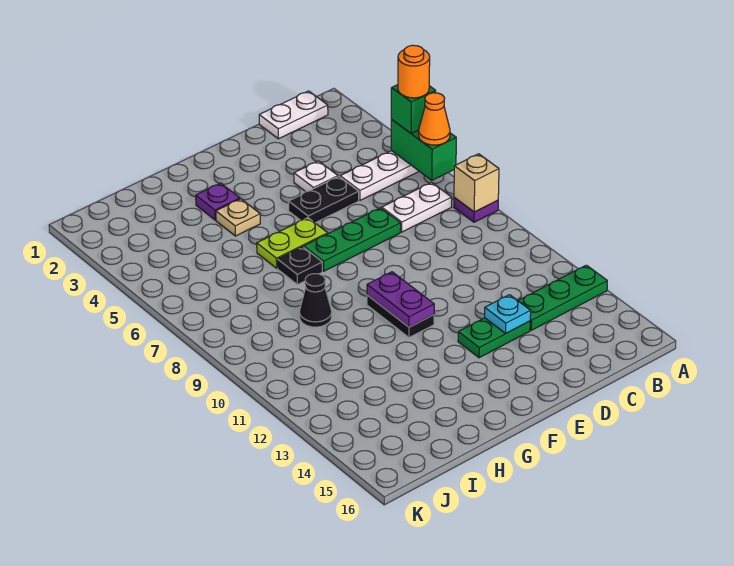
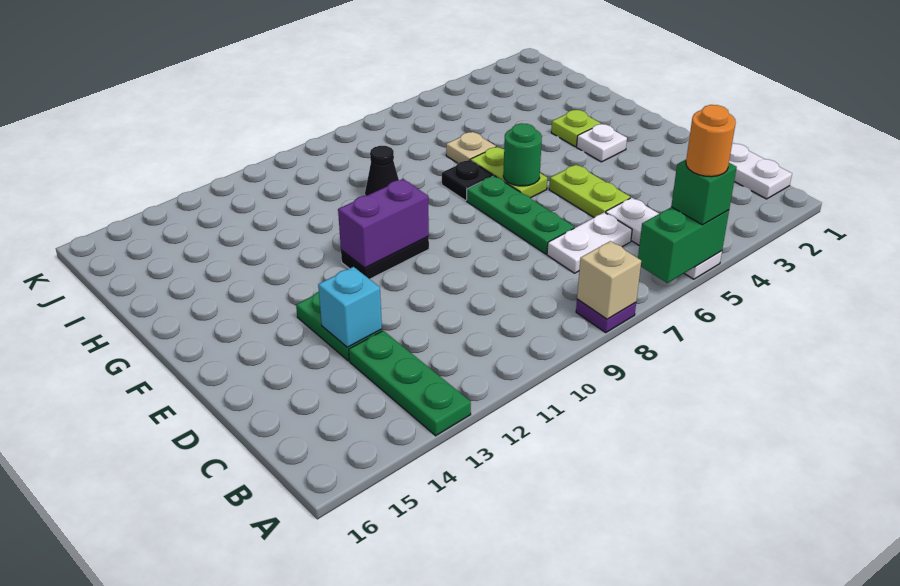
orange 1x1 cone [419,93,450,145] -> none
white 1x2 plate [382,182,452,232] -> white 1x2 plate turned to [547,212,632,273]
white 1x1 plate [294,161,338,192] -> white 1x1 plate moved to [577,124,627,162]
black 1x2 plate [289,177,359,223] -> lime 1x2 plate [549,165,630,218]
cyan 1x1 plate [485,295,531,333] -> cyan 1x1 brick [318,267,382,347]
none -> green 1x1 round brick [503,123,542,186]
purple 1x2 plate [367,272,434,327] -> purple 1x2 brick [338,179,429,268]
purple 1x1 plate [196,183,240,220] -> lime 1x1 plate [551,110,601,147]
tan 1x1 plate [216,199,260,236] -> tan 1x1 plate moved to [446,132,496,163]

